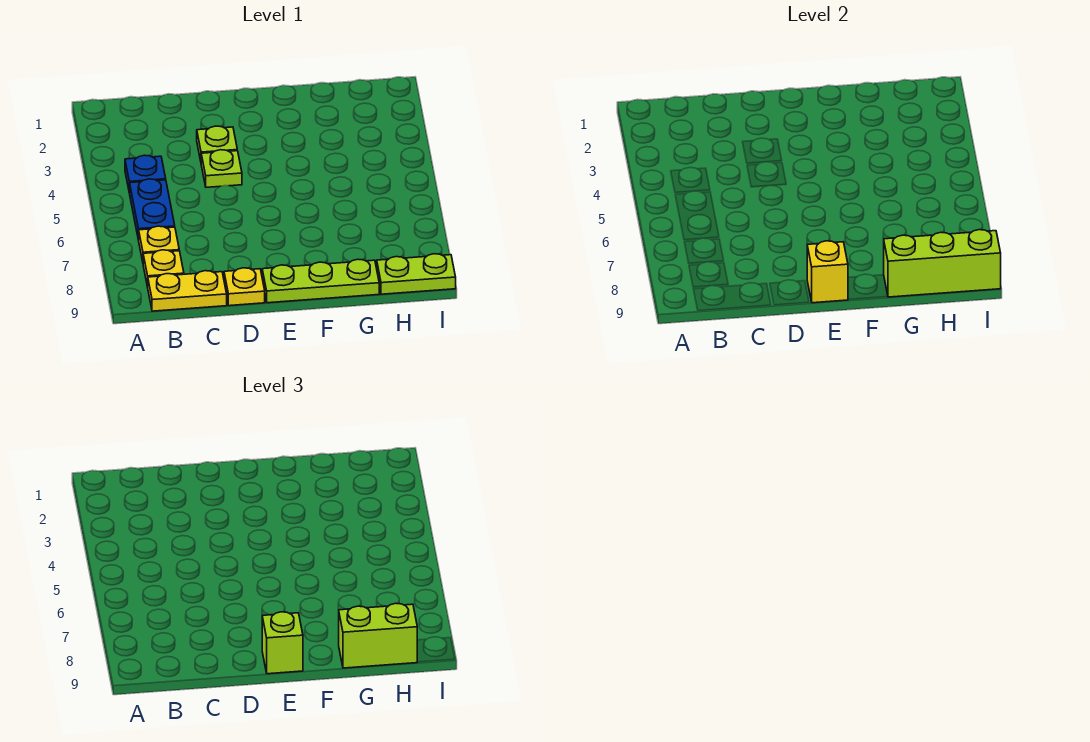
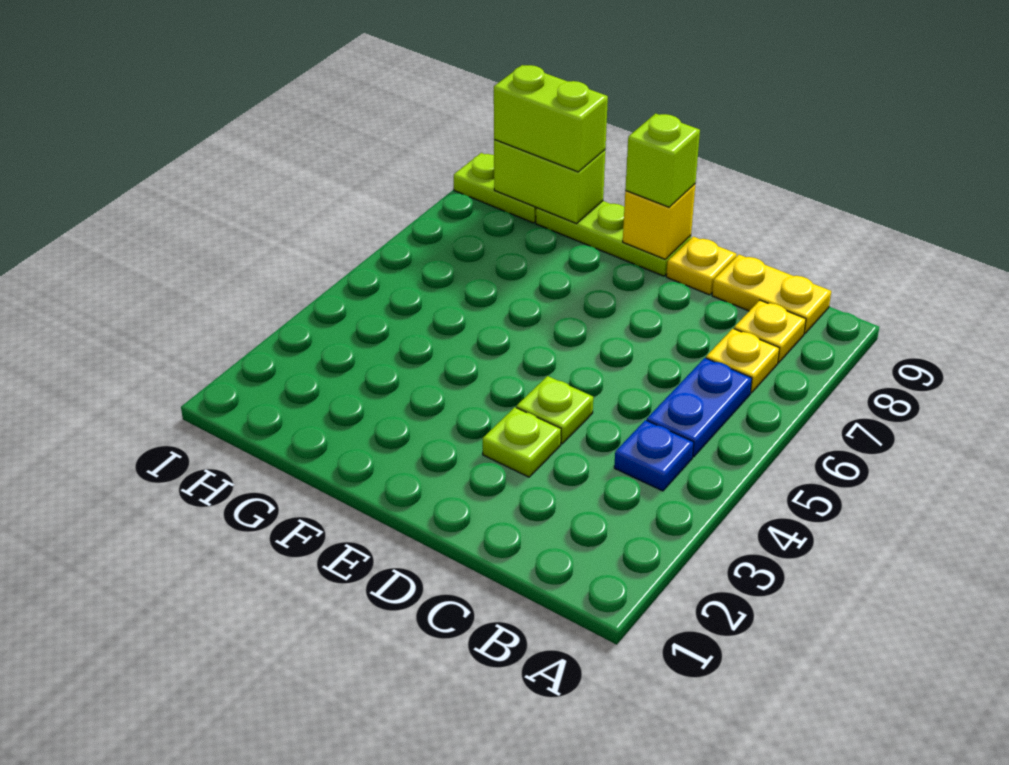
lime 1x3 brick [884,230,1001,297] -> lime 1x2 brick [494,140,605,224]

